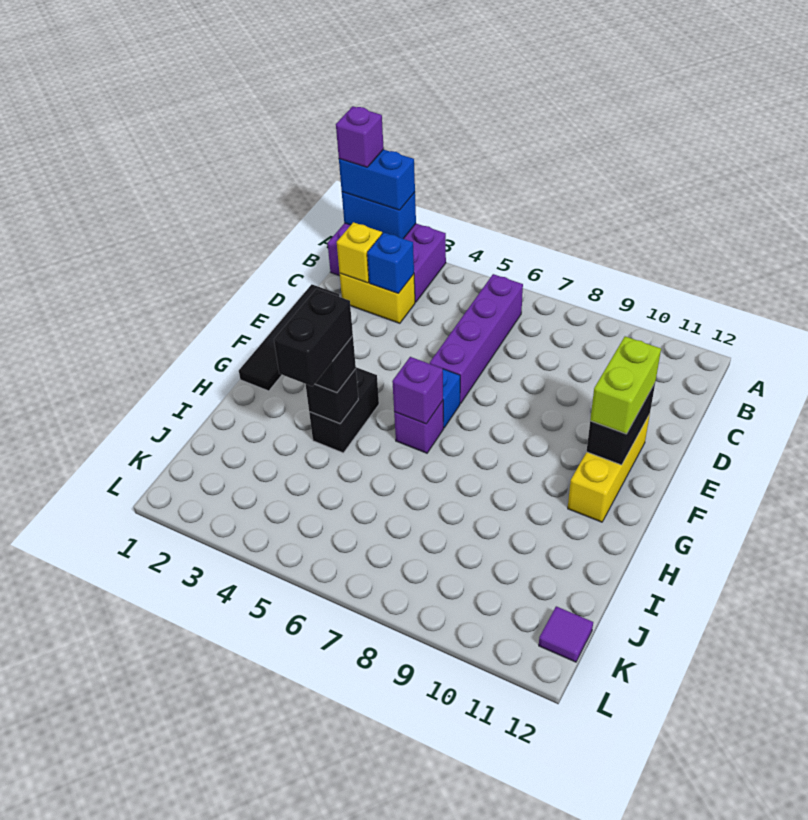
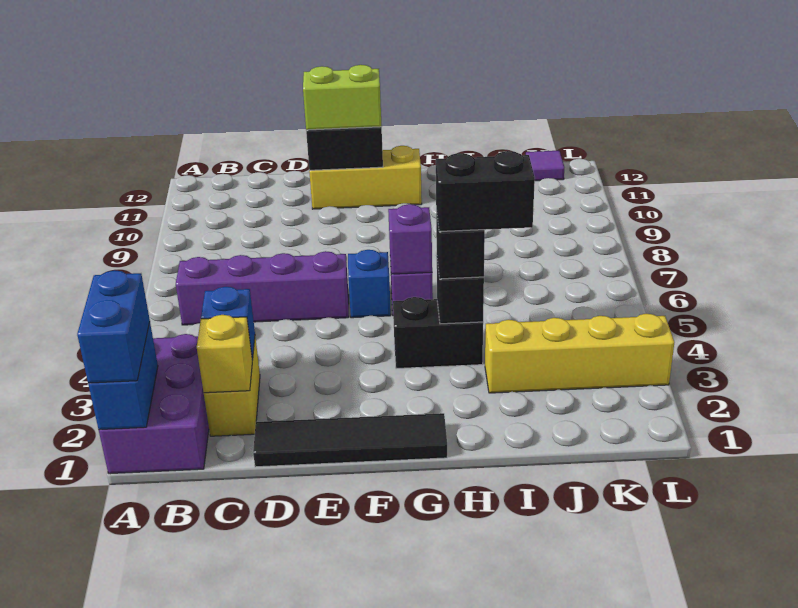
purple 1x1 brick [336,106,384,167] -> none
none -> yellow 1x4 brick [485,314,674,393]

